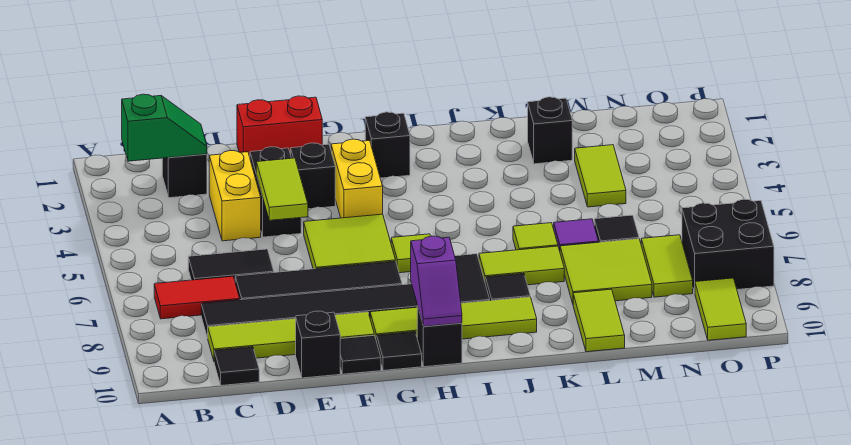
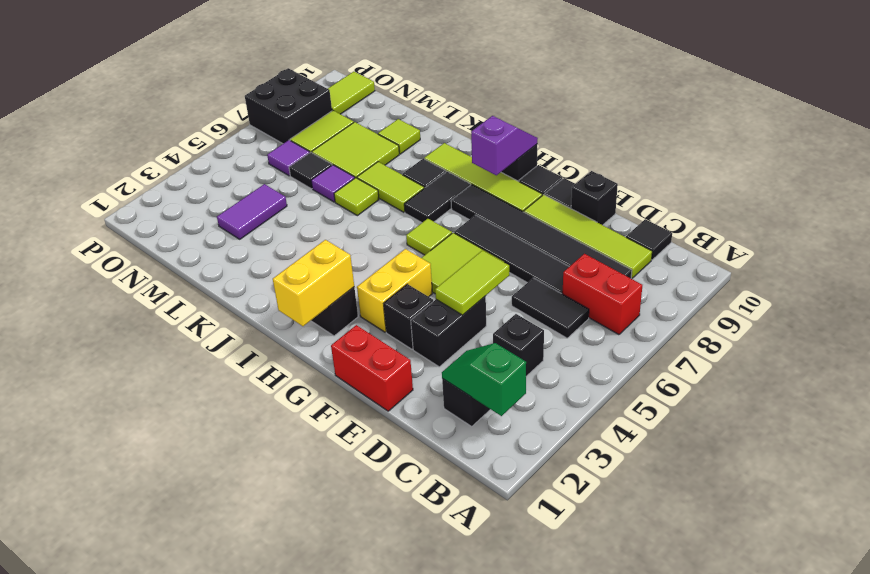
red 1x2 tile [154,276,240,319] -> red 1x2 brick [563,254,642,335]
yellow 1x2 brick [209,151,261,241] -> yellow 1x2 brick moved to [273,240,354,326]
black 1x1 brick [528,97,572,164] -> black 1x1 brick moved to [493,314,544,376]
lime 1x2 tile [573,289,625,352] -> lime 1x1 tile [378,119,420,154]
lime 1x2 tile [575,145,626,207] -> purple 1x2 tile [217,184,287,239]
none -> purple 1x1 tile [267,140,310,176]

